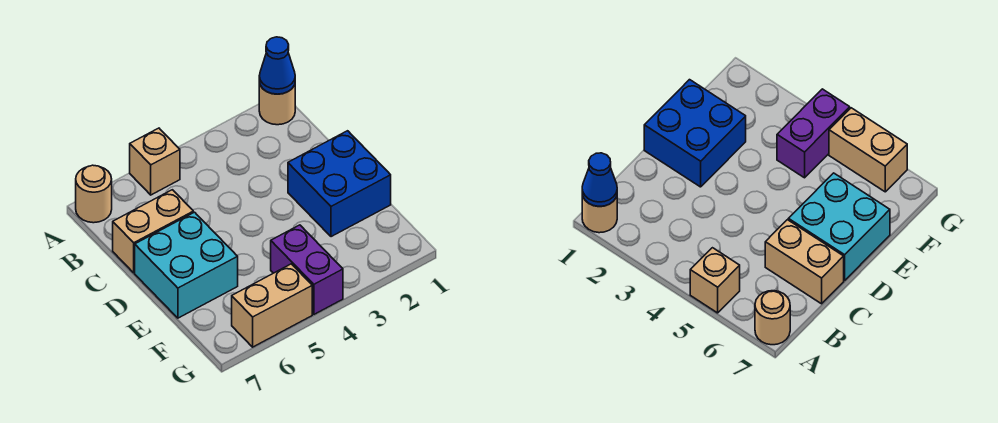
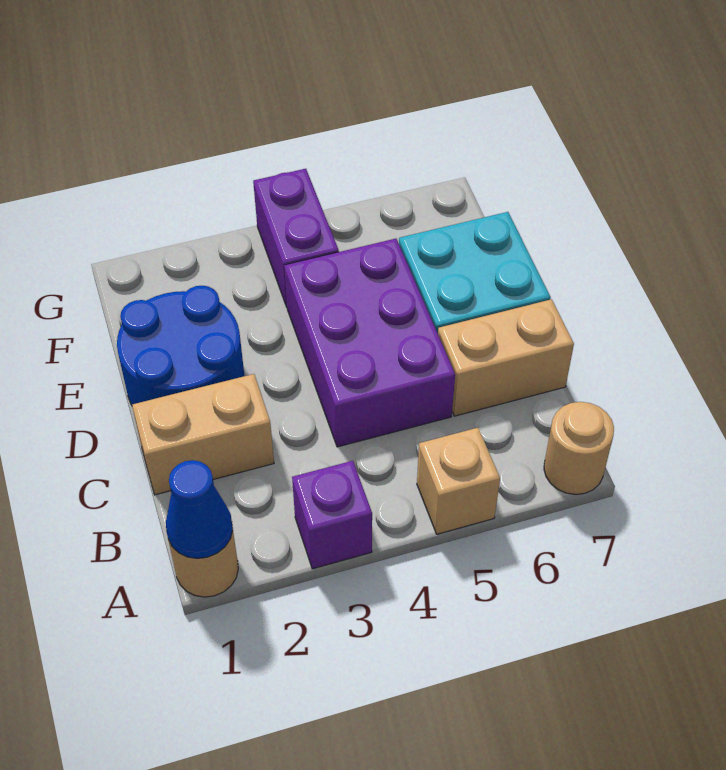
none -> purple 1x1 brick [292,461,372,569]
none -> purple 2x3 brick [284,239,455,447]
blue 2x2 brick [288,131,391,237] -> blue 2x2 round brick [117,286,244,405]
tan 1x2 brick [232,264,312,347] -> tan 1x2 brick moved to [132,374,274,495]

